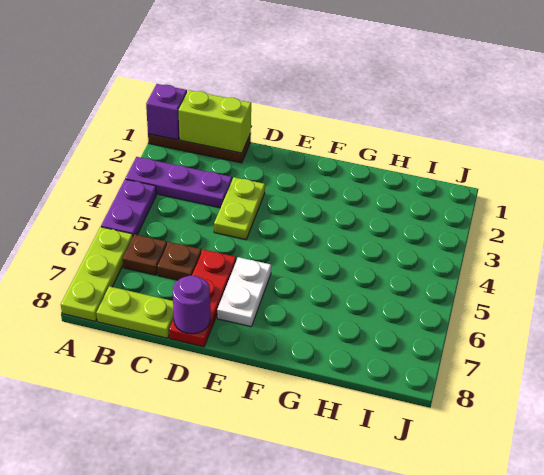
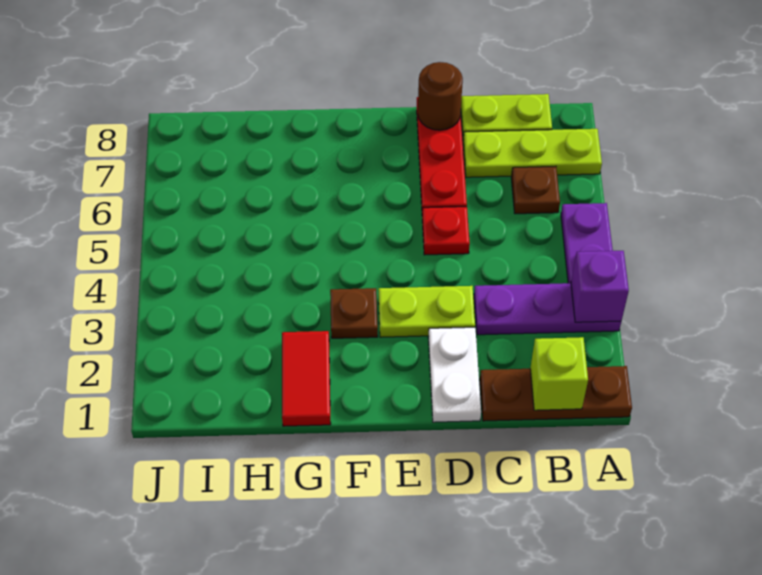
purple 1x1 brick [146,84,187,140] -> purple 1x1 brick moved to [571,251,629,322]
lime 1x3 plate [61,227,133,321] -> lime 1x3 plate turned to [463,129,602,177]
lime 1x2 brick [179,90,251,153] -> lime 1x1 brick [530,337,588,410]
brown 1x1 plate [157,242,201,280] -> brown 1x1 plate moved to [330,288,378,338]
lime 1x2 plate [214,177,265,240] -> lime 1x2 plate turned to [379,286,475,337]
none -> red 1x1 plate [422,207,470,255]
purple 1x1 round brick [173,276,210,334] -> brown 1x1 round brick [418,62,463,130]
white 1x2 plate [217,257,271,327] -> white 1x2 plate moved to [428,327,481,422]
none -> red 1x2 tile [282,331,331,426]

